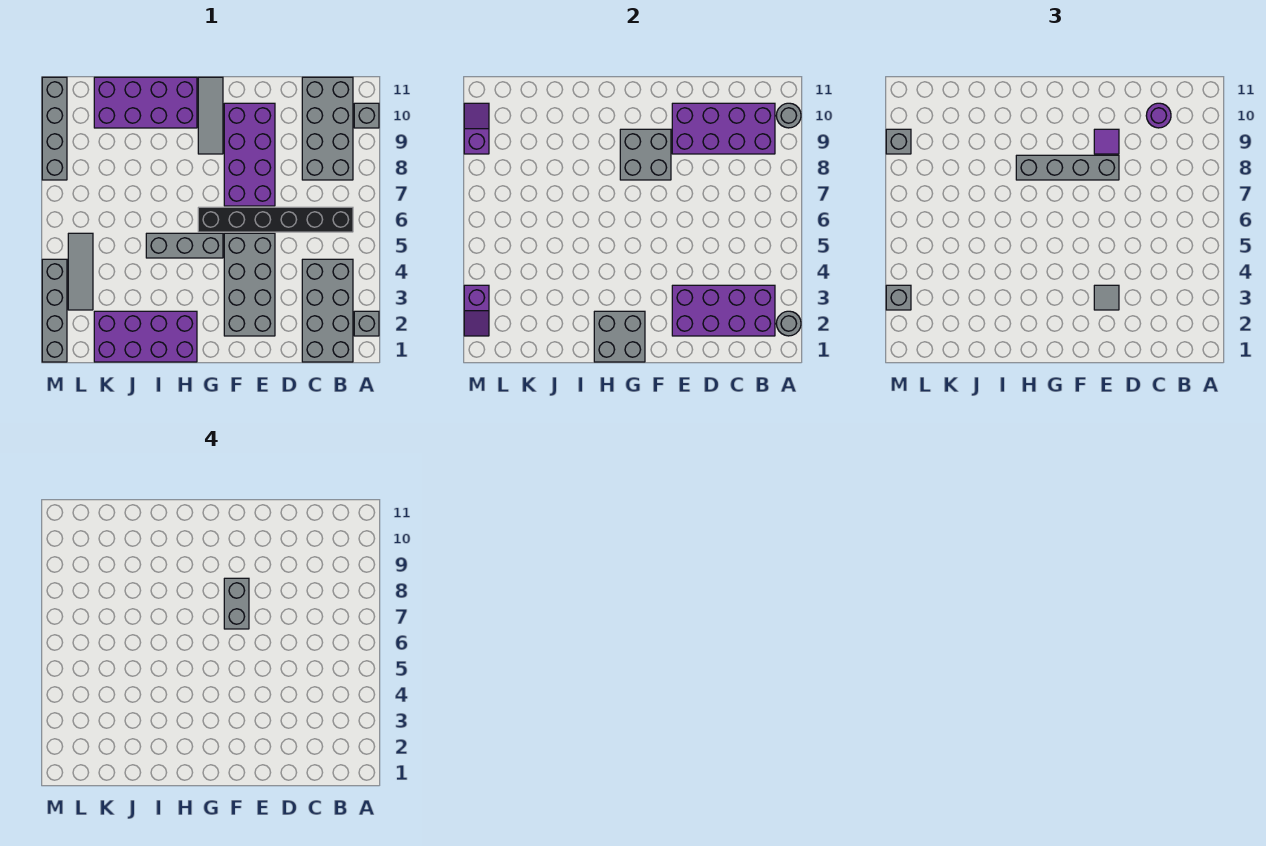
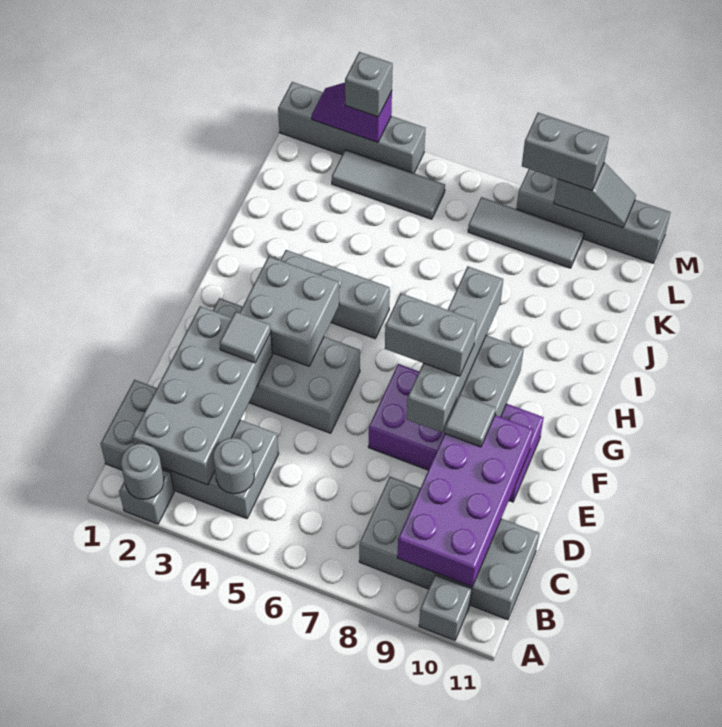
grey 1x1 round brick [776,103,801,128] -> grey 1x1 round brick moved to [213,438,254,494]
purple 2x4 brick [672,285,775,336] -> grey 2x4 brick [132,306,273,485]
black 1x6 brick [198,207,353,232] -> none
purple 1x1 round brick [1146,103,1171,128] -> none
purple 1x1 tile [1094,129,1119,154] -> grey 1x1 tile [445,395,496,447]
grey 2x2 brick [594,311,645,362] -> grey 2x2 brick moved to [240,256,339,366]
grey 1x3 brick [146,233,223,258] -> grey 1x3 brick turned to [280,250,390,339]
grey 1x3 tile [198,77,223,154] -> grey 1x3 tile moved to [468,197,584,268]
purple 2x4 brick [94,311,197,362] -> none
purple 2x4 brick [94,77,197,128] -> none
purple 1x2 slope [464,103,489,154] -> grey 1x2 slope [554,163,636,227]
grey 1x1 brick [886,129,911,154] -> grey 1x2 brick [522,113,609,191]

